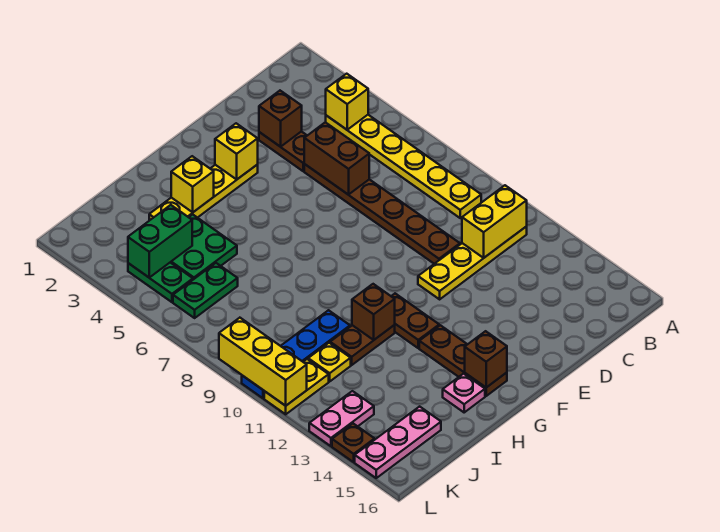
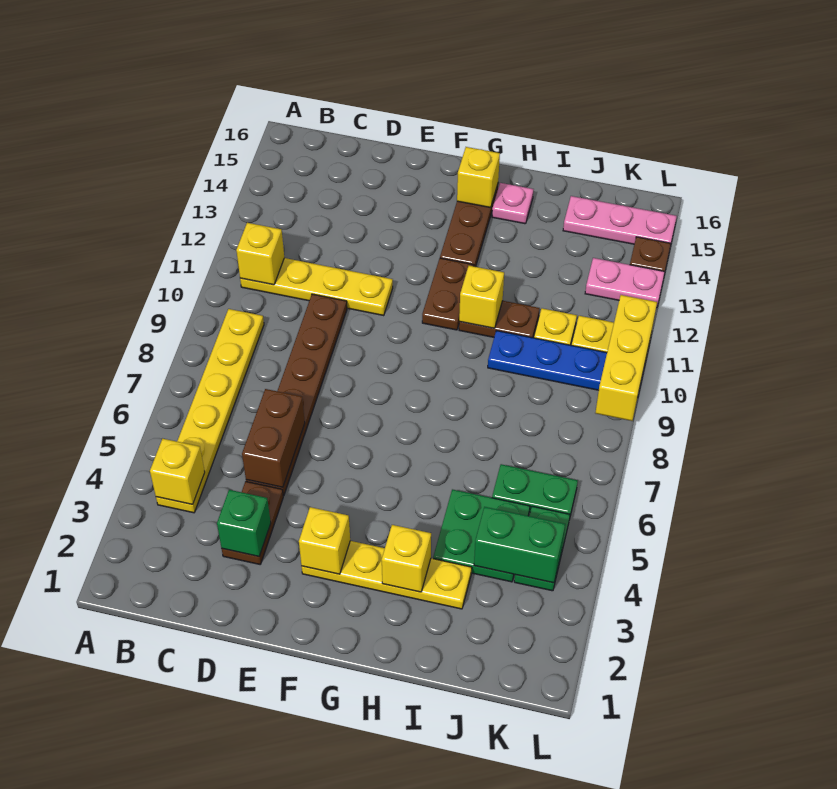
yellow 1x2 brick [462,185,527,258] -> yellow 1x1 brick [236,223,284,285]
brown 1x1 brick [259,91,302,147] -> green 1x1 brick [217,490,271,556]
brown 1x1 brick [465,331,507,387] -> yellow 1x1 brick [457,147,500,208]
brown 1x1 brick [352,284,395,340] -> yellow 1x1 brick [459,266,504,328]

